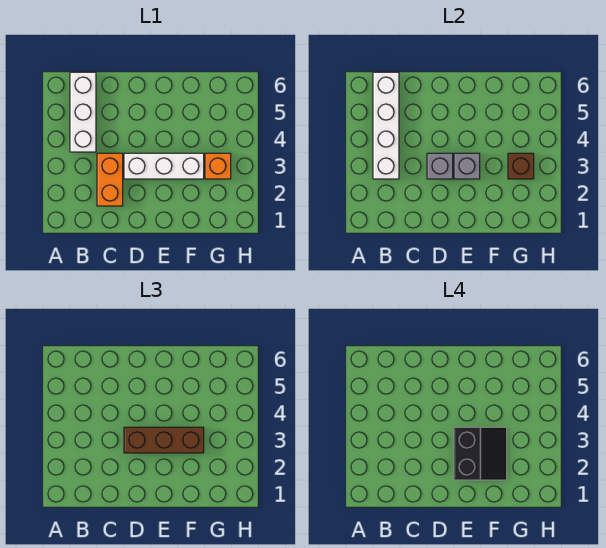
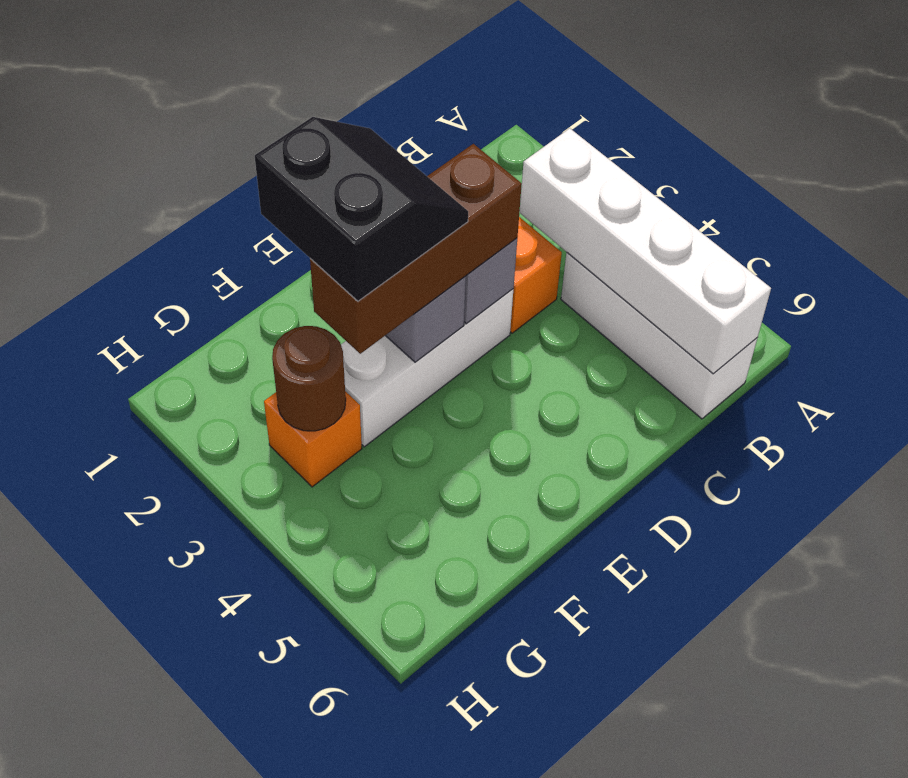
black 2x2 slope [454,427,507,480] -> black 2x2 slope turned to [255,117,468,301]
brown 1x1 brick [508,153,534,179] -> brown 1x1 round brick [272,326,346,431]

